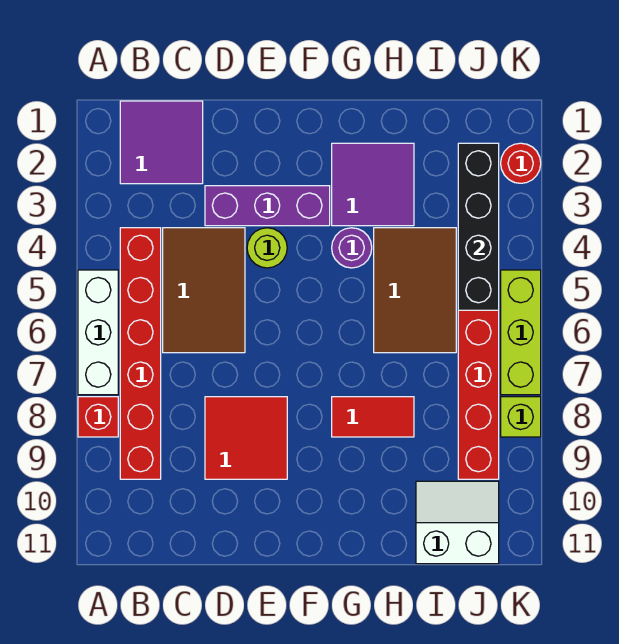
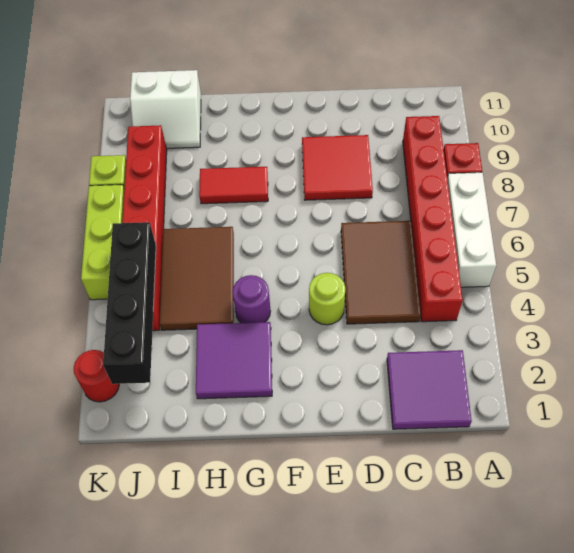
purple 1x3 brick [205,186,330,226] -> none

